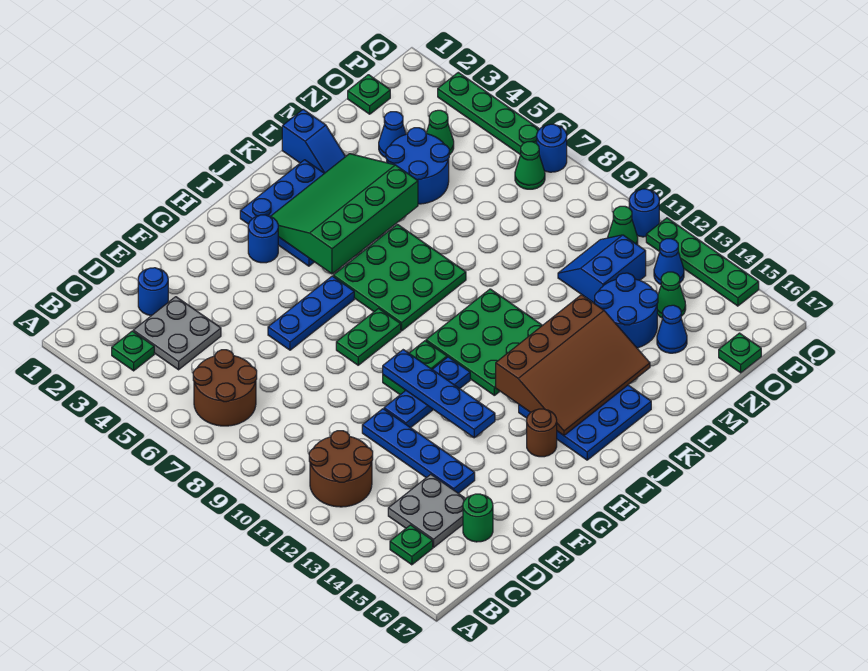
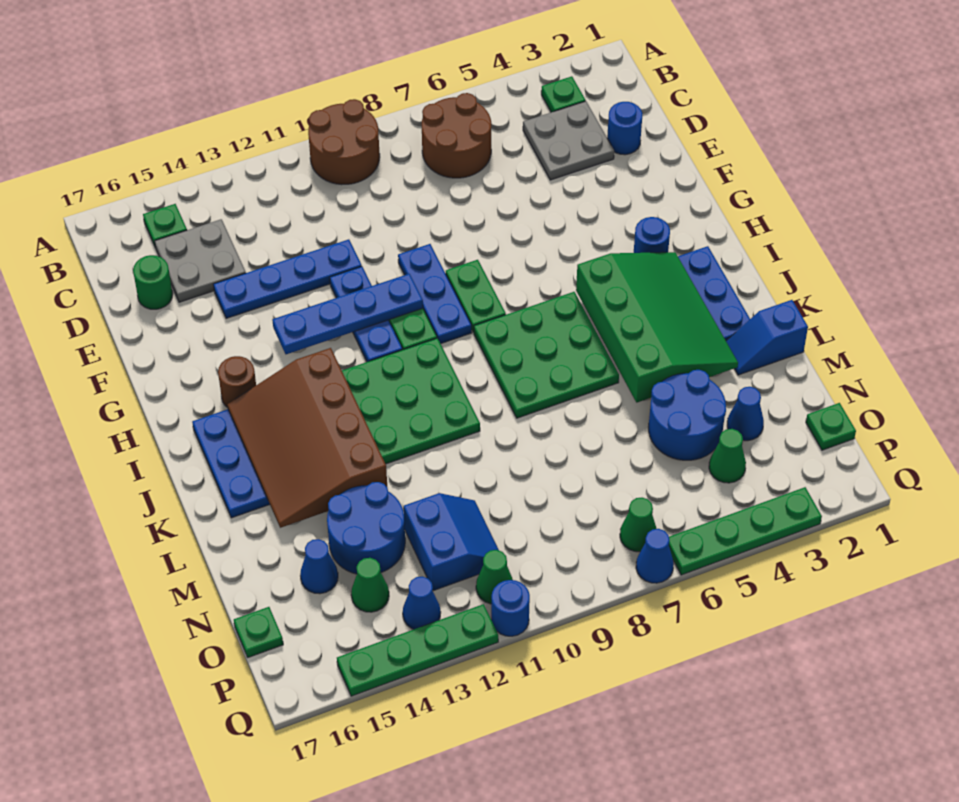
brown 2x2 round brick [309,431,373,507] -> brown 2x2 round brick moved to [308,99,380,185]
blue 1x3 plate [268,276,354,350] -> blue 1x3 plate moved to [398,244,472,344]
blue 1x1 round brick [537,124,567,172] -> blue 1x1 cone [636,529,674,583]

